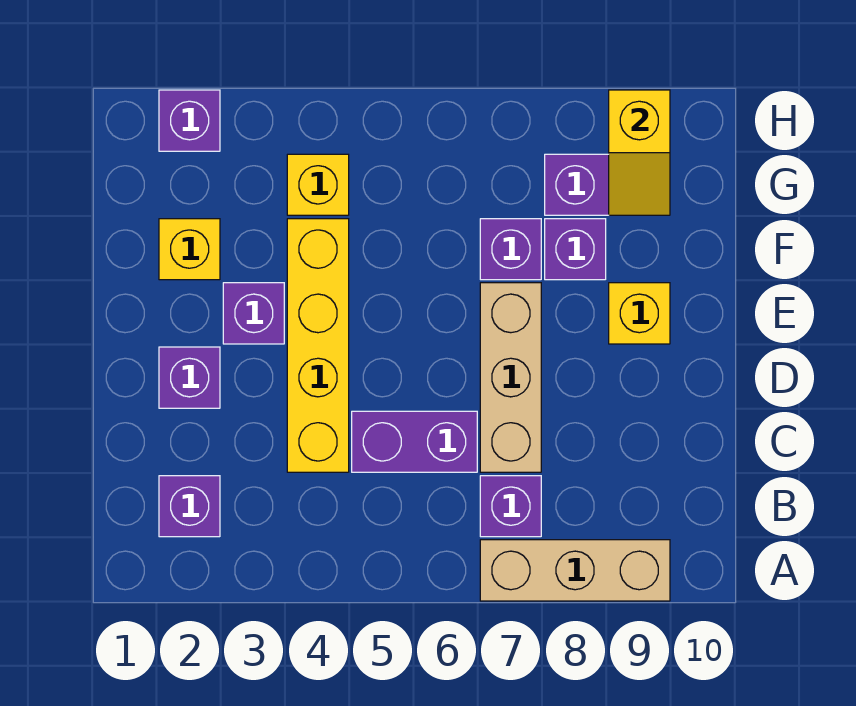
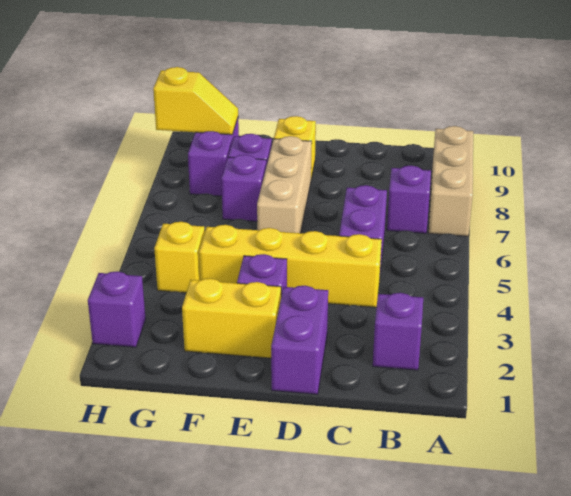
tan 1x3 brick [480,283,541,472] -> tan 1x3 brick turned to [257,136,312,233]
purple 1x1 brick [159,347,220,408] -> purple 1x2 brick [271,286,328,394]
yellow 1x1 brick [159,219,220,280] -> yellow 1x2 brick [182,278,281,358]

